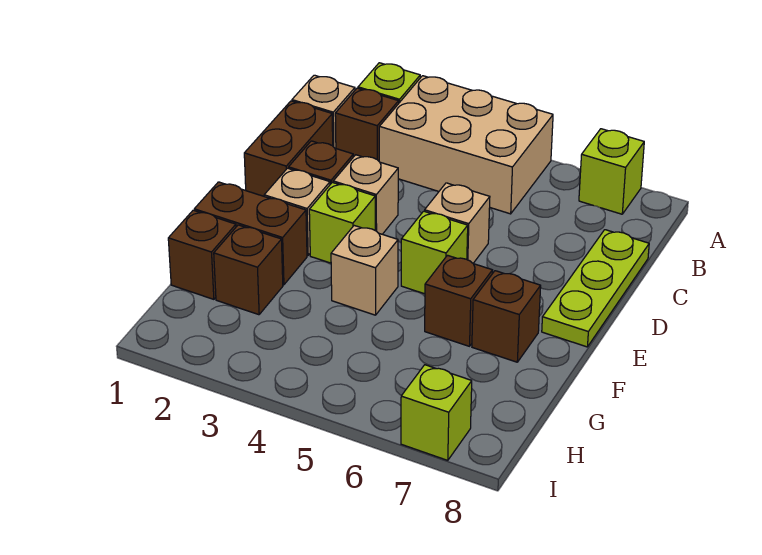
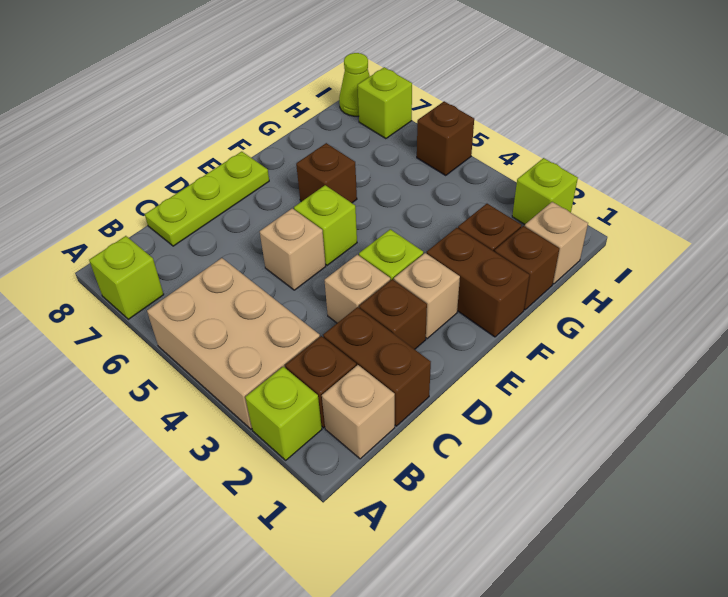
brown 1x2 brick [244,101,333,196] -> brown 1x2 brick turned to [323,307,431,426]
tan 1x1 brick [331,226,398,315] -> tan 1x1 brick moved to [525,202,588,284]
brown 1x1 brick [472,271,541,362] -> brown 1x1 brick moved to [417,101,474,175]
none -> lime 1x1 brick [512,158,578,224]
none -> lime 1x1 cone [339,53,370,116]

